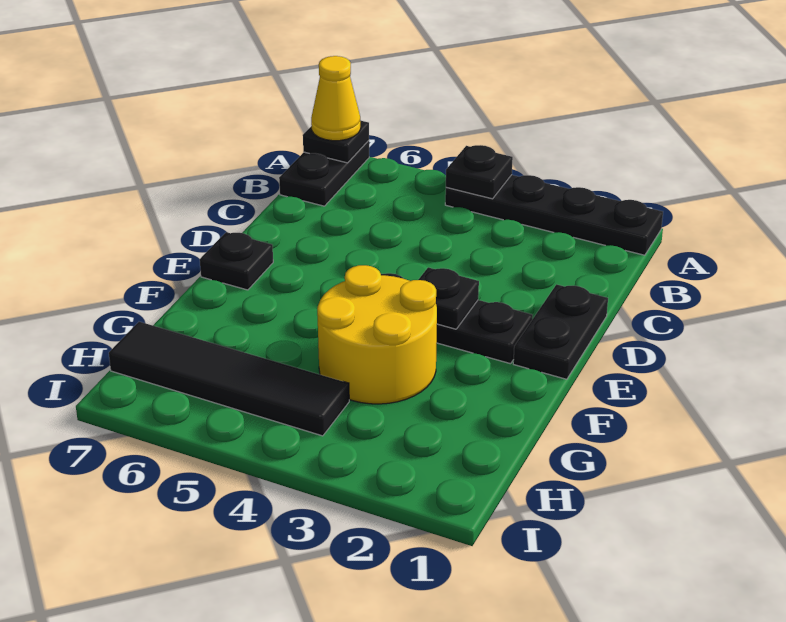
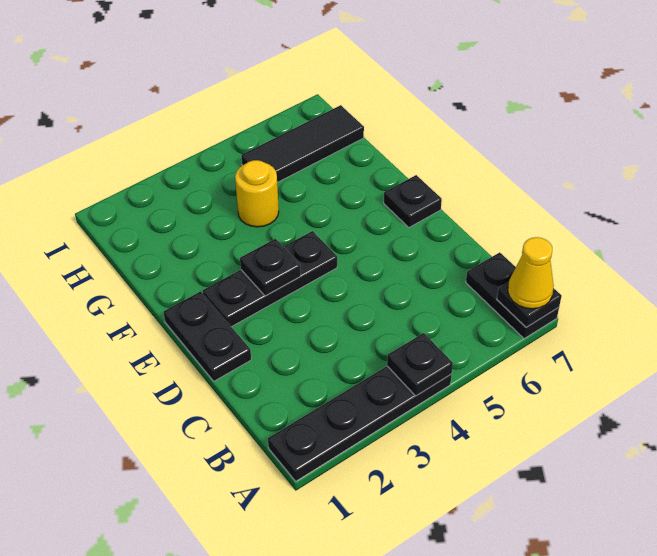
yellow 2x2 round brick [317,265,437,404] -> yellow 1x1 round brick [235,160,279,227]
black 1x4 tile [109,322,349,436] -> black 1x3 tile [241,105,364,183]

